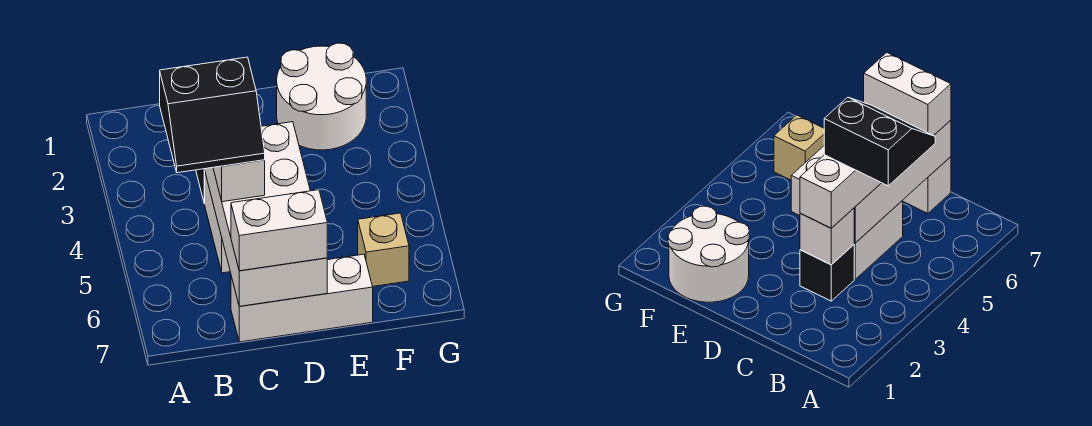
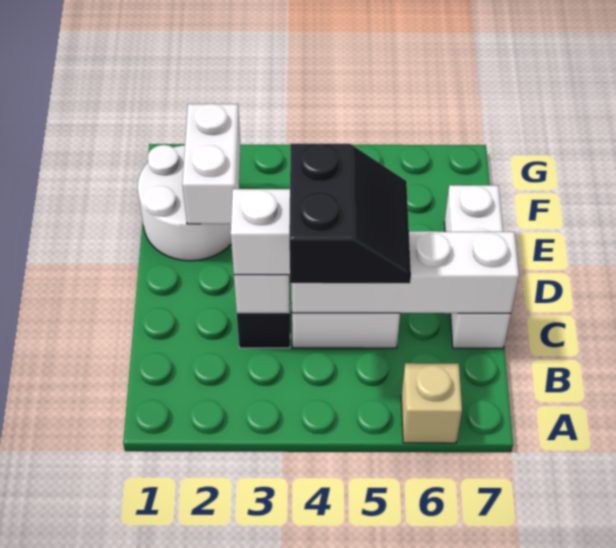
white 2x4 brick [205,122,327,306] -> white 1x4 brick [292,231,519,313]
white 1x2 brick [231,190,327,271] -> white 1x2 brick moved to [182,104,241,224]
tan 1x1 brick [358,213,409,287] -> tan 1x1 brick moved to [401,363,462,443]

